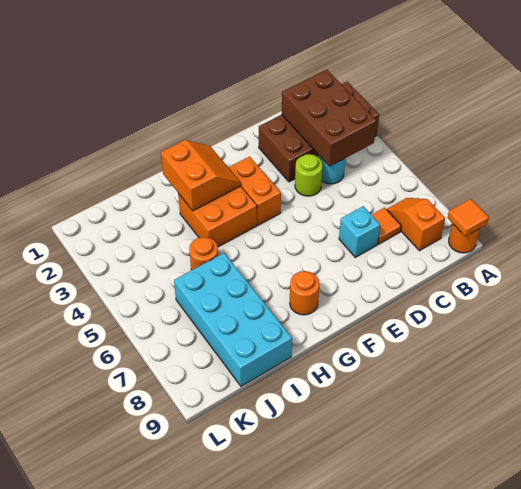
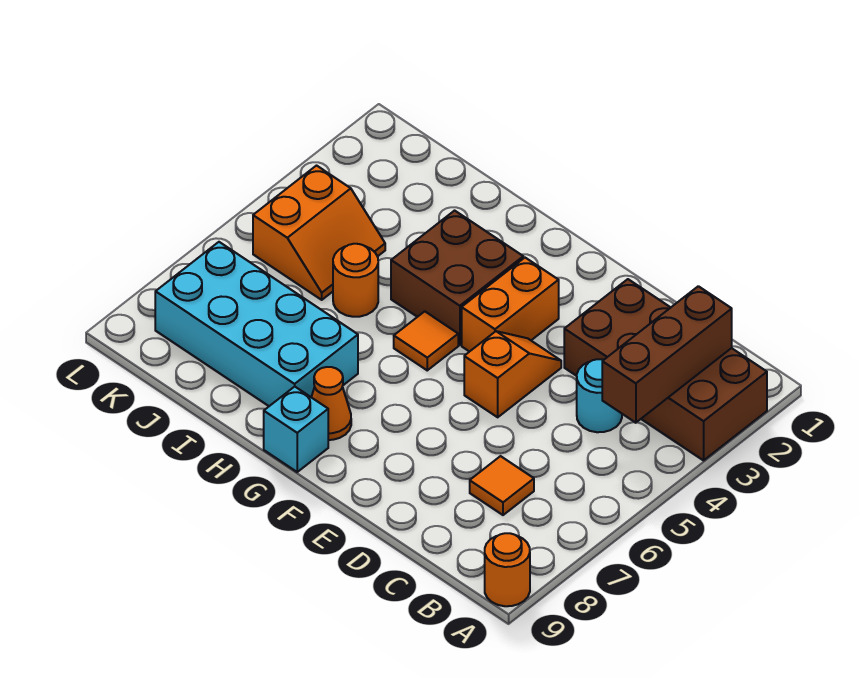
orange 1x1 tile [447,199,489,236] -> orange 1x1 tile moved to [394,311,458,370]
brown 2x3 brick [282,70,377,166] -> brown 1x3 brick [602,286,732,423]
orange 1x2 slope [387,198,445,251] -> orange 1x2 slope moved to [464,331,561,417]
lime 1x1 round brick [295,154,323,196] -> none
cyan 1x1 brick [339,206,380,257] -> cyan 1x1 brick moved to [264,387,328,472]
orange 2x2 slope [161,140,241,211] -> orange 2x2 slope moved to [253,166,385,300]
orange 2x2 brick [178,186,257,247] -> brown 2x2 brick [391,211,523,345]
orange 1x1 round brick [290,271,320,315] -> orange 1x1 cone [311,367,351,440]
cyan 2x4 brick [174,253,292,386] -> cyan 2x4 brick turned to [155,242,358,406]

